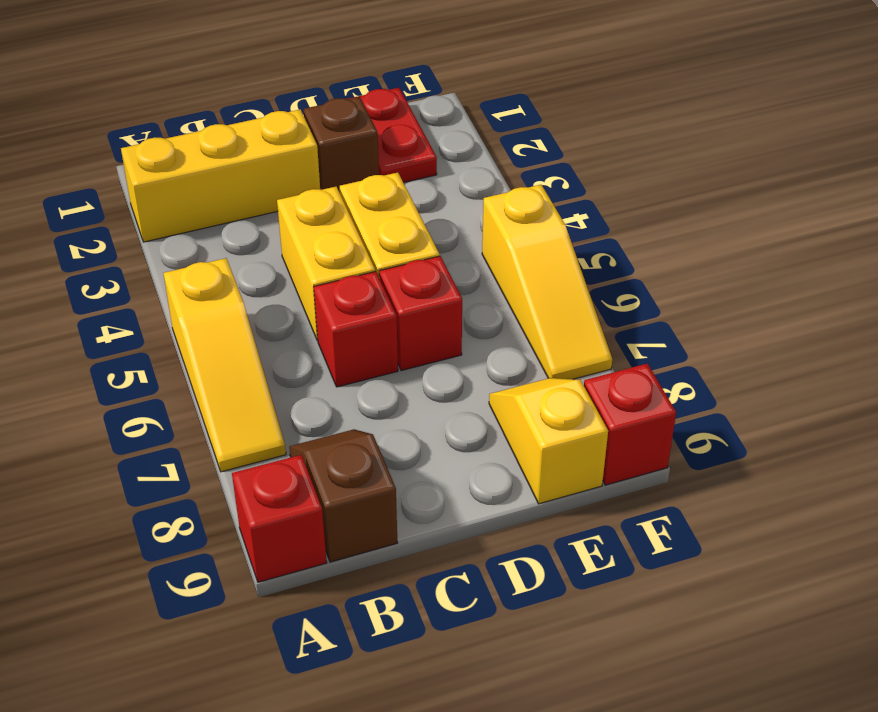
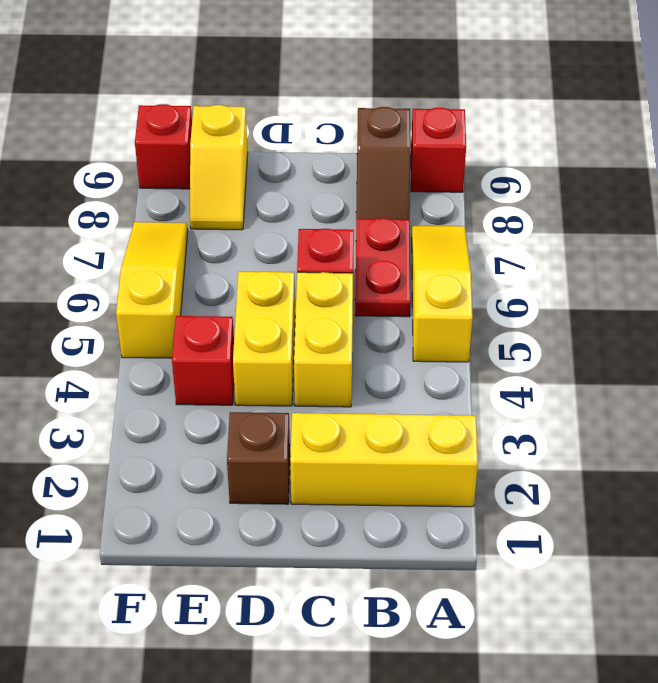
red 1x1 brick [379,256,462,371] -> red 1x1 brick moved to [172,316,234,405]
red 1x2 plate [348,88,437,183] -> red 1x2 plate moved to [355,218,411,317]

